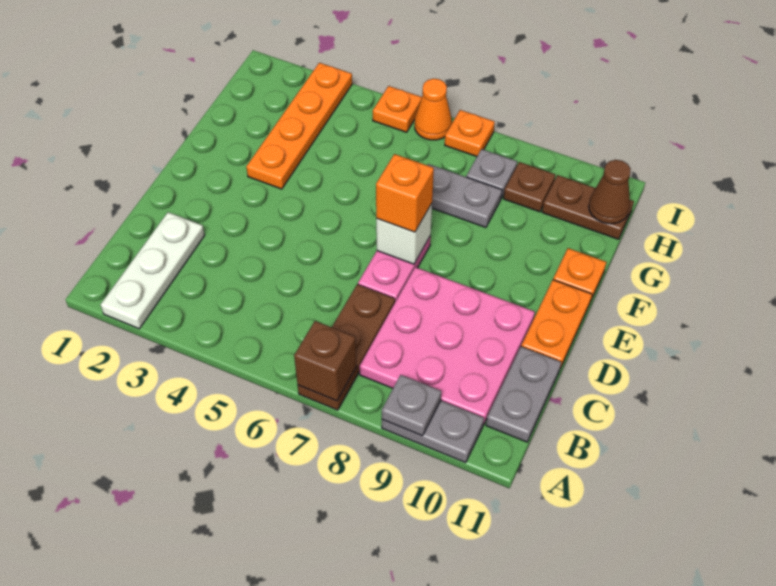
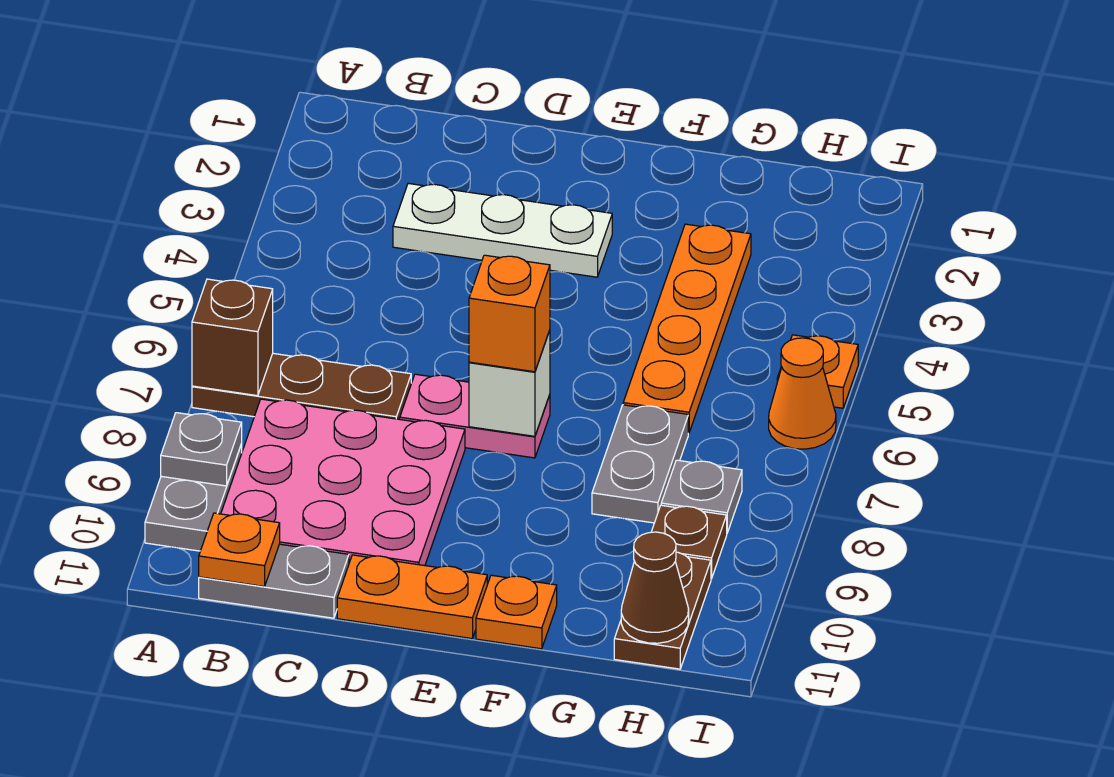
white 1x3 plate [101,212,205,329] -> white 1x3 plate moved to [393,183,612,277]
orange 1x4 plate [246,63,352,189] -> orange 1x4 plate turned to [623,224,751,433]
orange 1x1 plate [445,110,495,156] -> orange 1x1 plate moved to [199,513,280,586]

